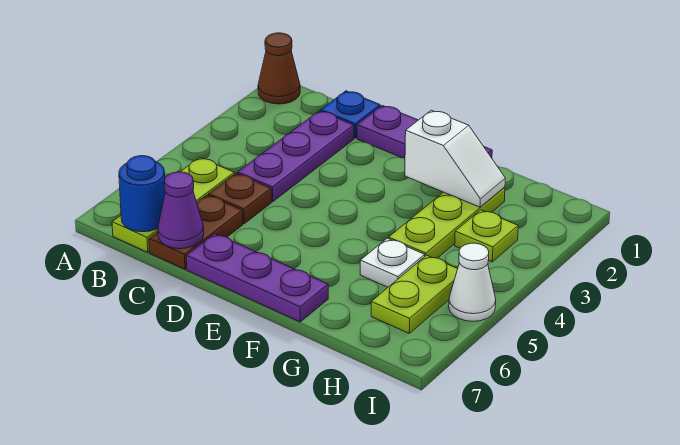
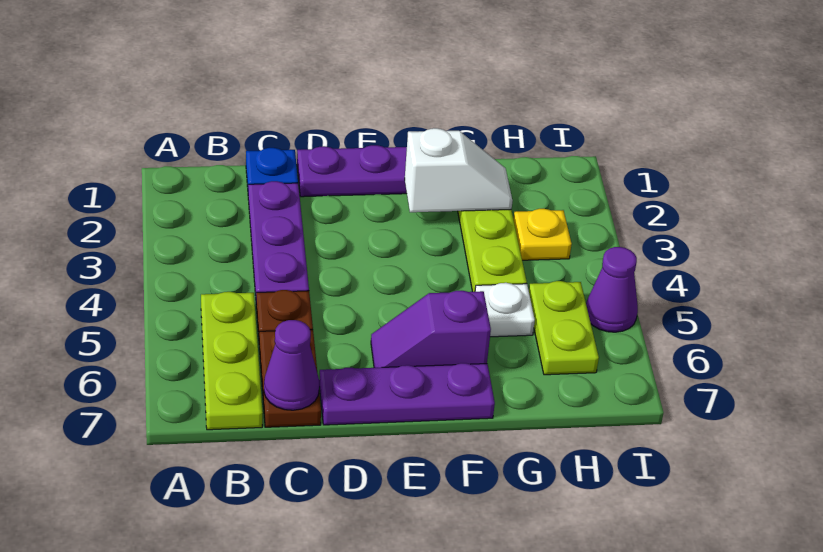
brown 1x1 cone [258,33,300,104] -> none
blue 1x1 round brick [119,156,165,232] -> none
none -> purple 1x2 slope [371,291,491,368]
lime 1x1 plate [455,210,518,262] -> yellow 1x1 plate [513,209,572,260]
white 1x1 cone [449,243,496,321] -> purple 1x1 cone [586,247,638,332]

